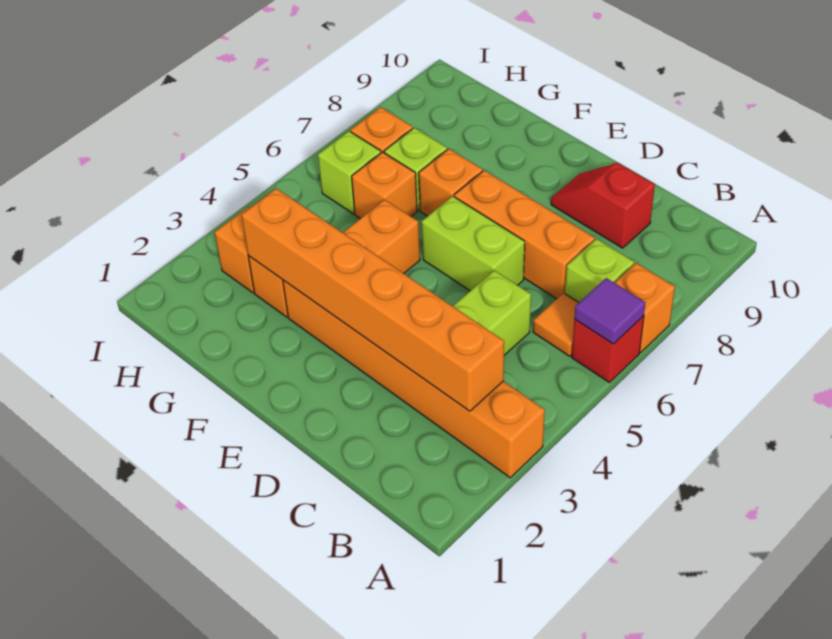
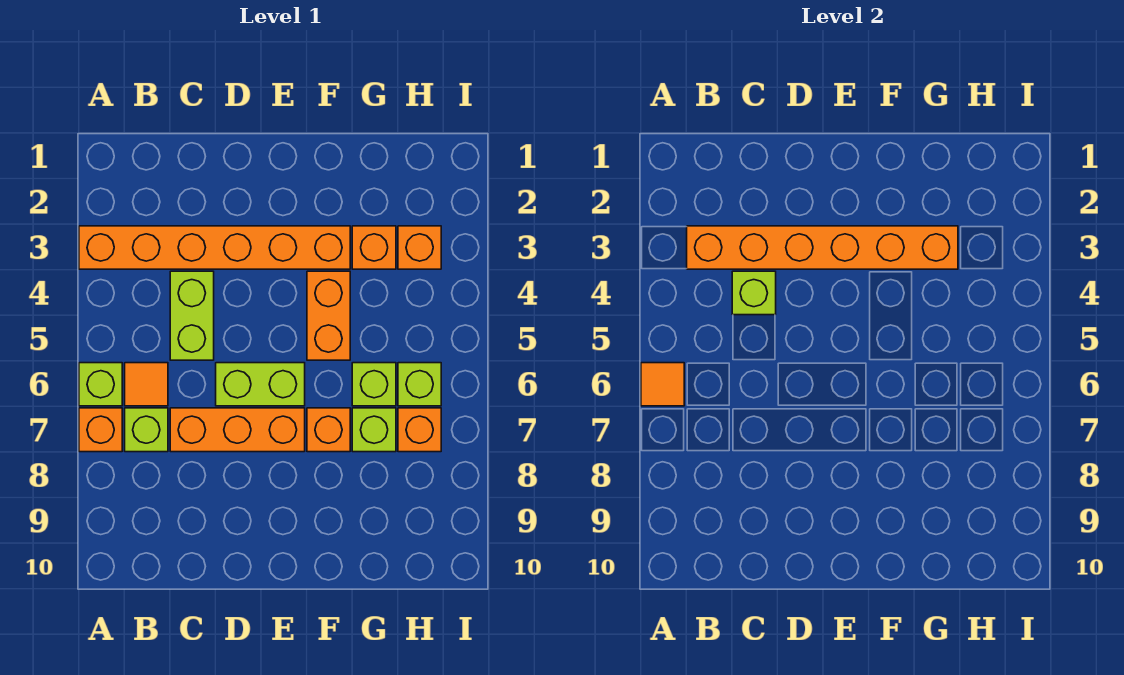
red 1x1 brick [572,316,644,383] -> lime 1x1 brick [79,363,122,406]
purple 1x1 tile [574,278,645,344] -> orange 1x1 tile [641,363,684,406]
none -> lime 1x1 brick [732,271,776,315]
red 1x2 slope [551,163,655,248] -> none
orange 1x1 brick [352,152,417,219] -> lime 1x1 brick [352,363,396,406]

